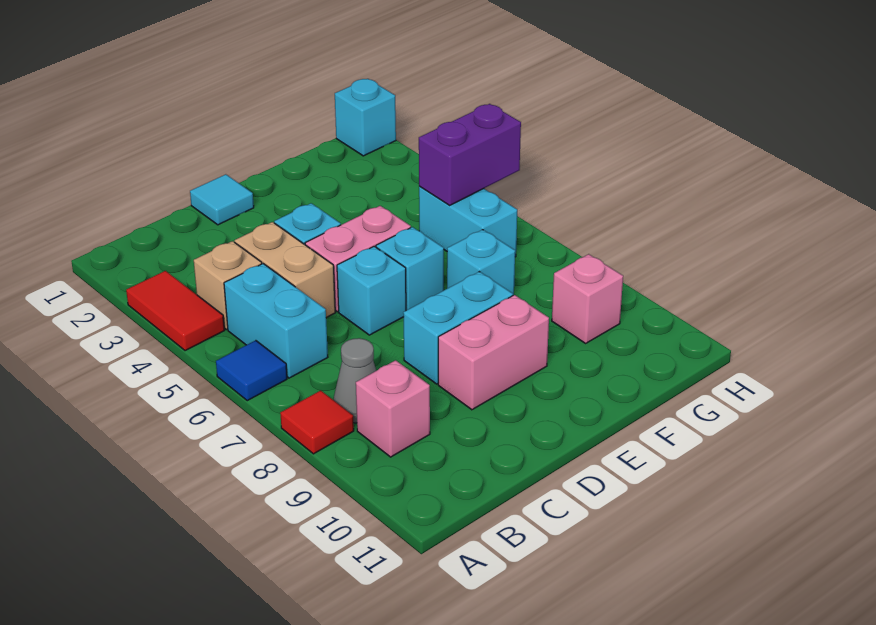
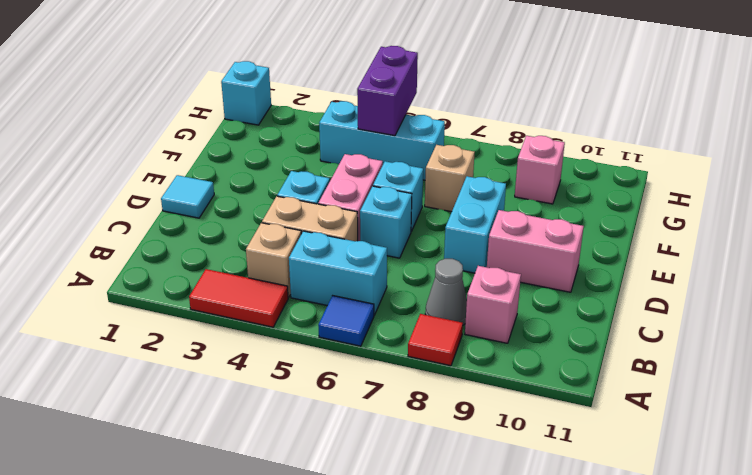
pink 1x2 brick [438,295,549,410] -> pink 1x2 brick turned to [487,210,584,292]
cyan 1x1 brick [447,230,515,295] -> tan 1x1 brick [425,145,475,212]
cyan 1x2 brick [419,186,517,257] -> cyan 1x3 brick [319,101,445,180]

